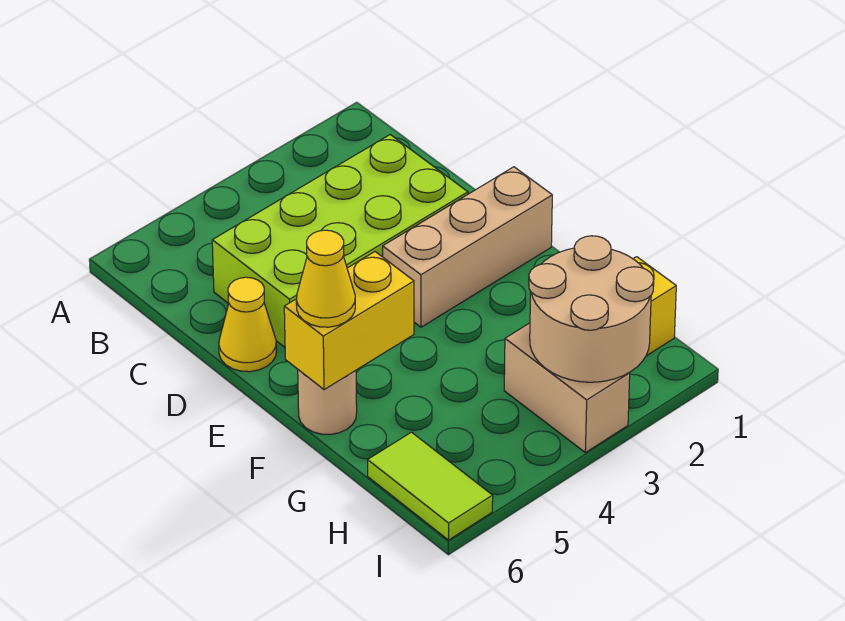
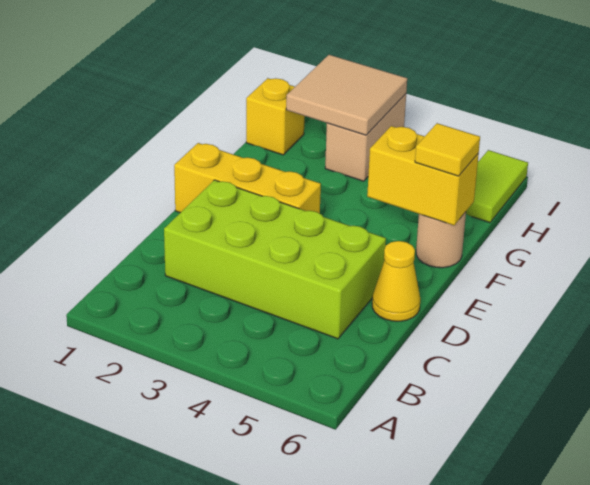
tan 1x3 brick [383,167,552,327] -> yellow 1x3 brick [174,143,321,213]
yellow 1x1 cone [296,230,355,327] -> yellow 1x1 tile [415,123,480,176]
tan 2x2 round brick [529,236,654,382] -> tan 2x2 tile [286,55,407,135]

